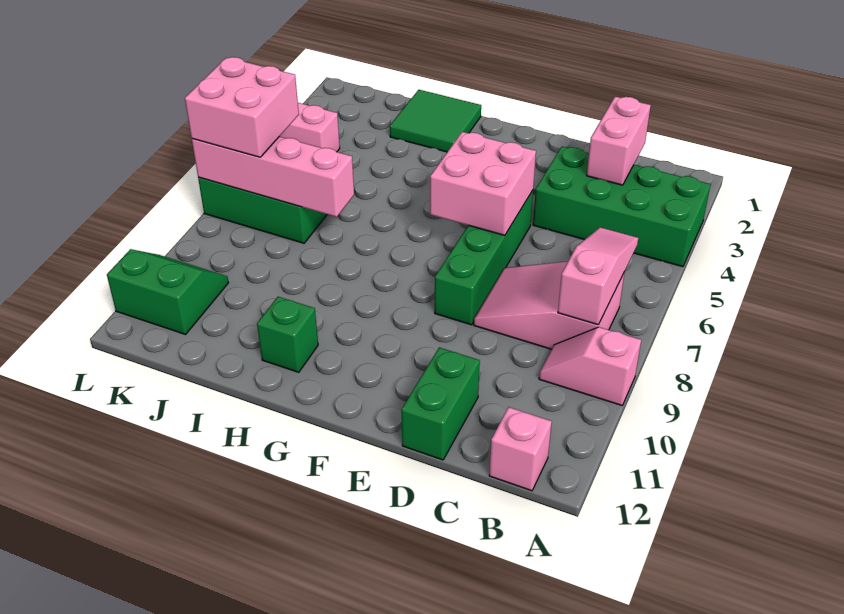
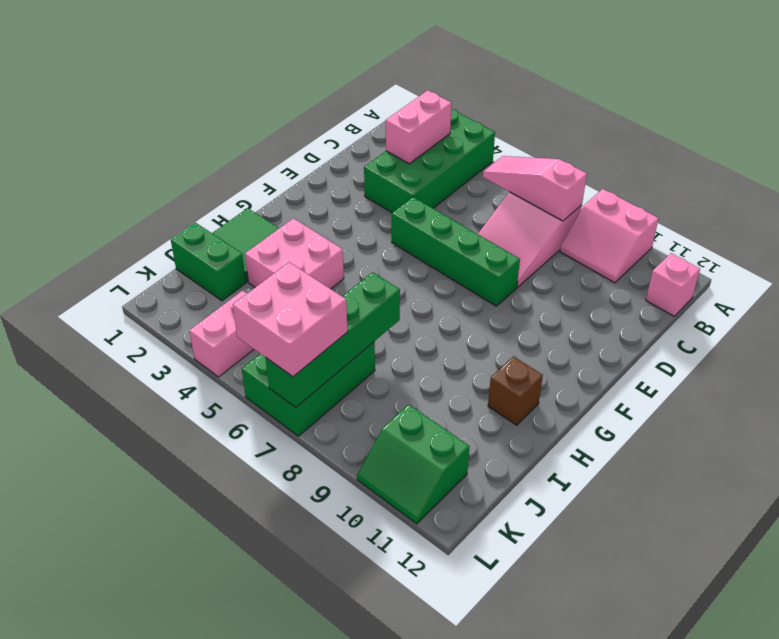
pink 1x2 slope [539,327,641,405] -> pink 2x2 slope [560,189,659,283]
pink 1x2 brick [587,97,651,185] -> pink 1x2 brick turned to [386,90,452,164]
green 1x2 brick [401,347,480,460] -> green 1x2 brick moved to [171,223,246,301]
pink 2x2 brick [430,132,536,236] -> pink 2x2 brick moved to [245,218,344,289]
green 1x1 brick [257,297,318,372] -> brown 1x1 brick [488,356,543,425]
pink 1x4 brick [192,137,354,217] -> green 1x4 brick [266,272,400,407]
green 2x2 slope [107,249,228,335] -> green 2x2 slope turned to [357,405,470,524]

